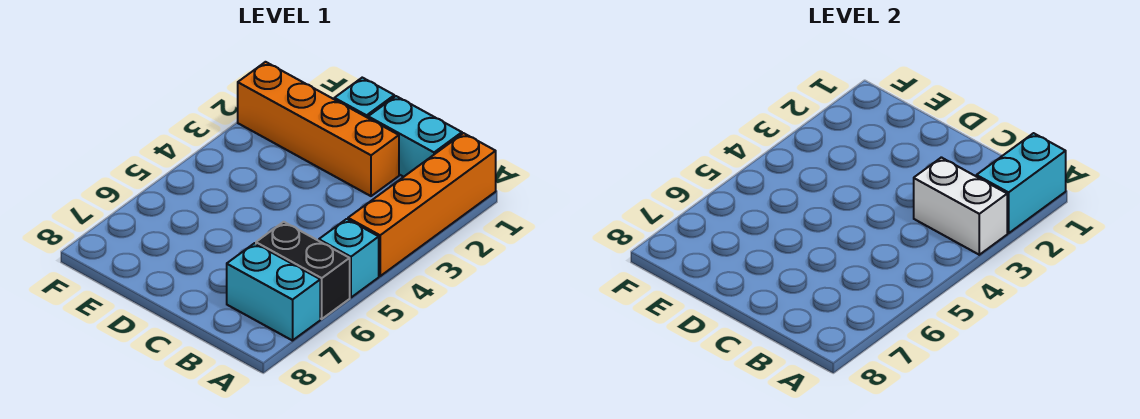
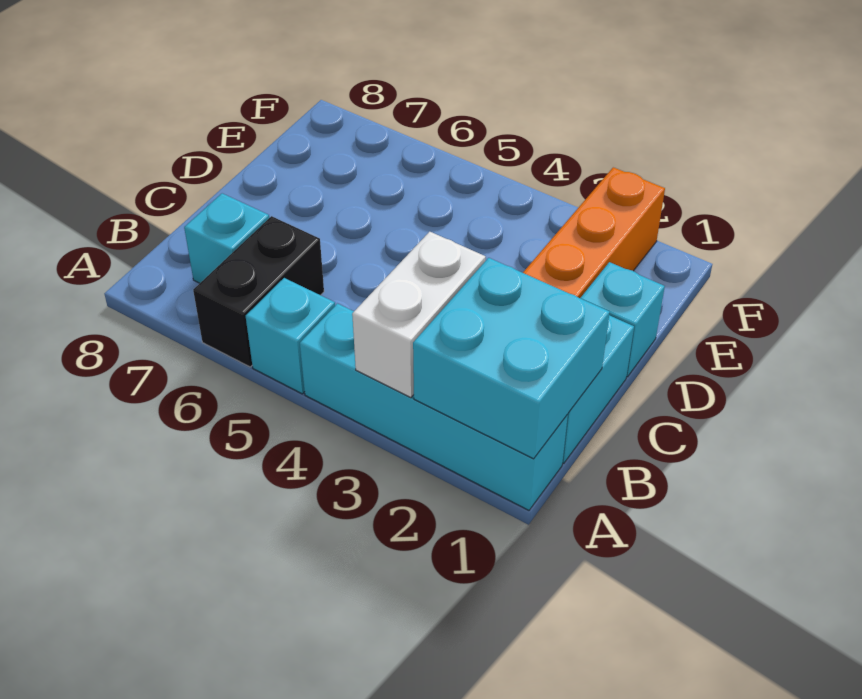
orange 1x4 brick [348,133,496,276] -> cyan 1x4 brick [300,304,568,510]
cyan 1x2 brick [976,133,1066,233] -> cyan 2x2 brick [413,258,610,459]
cyan 1x2 brick [227,243,320,341] -> cyan 1x1 brick [184,193,269,283]

